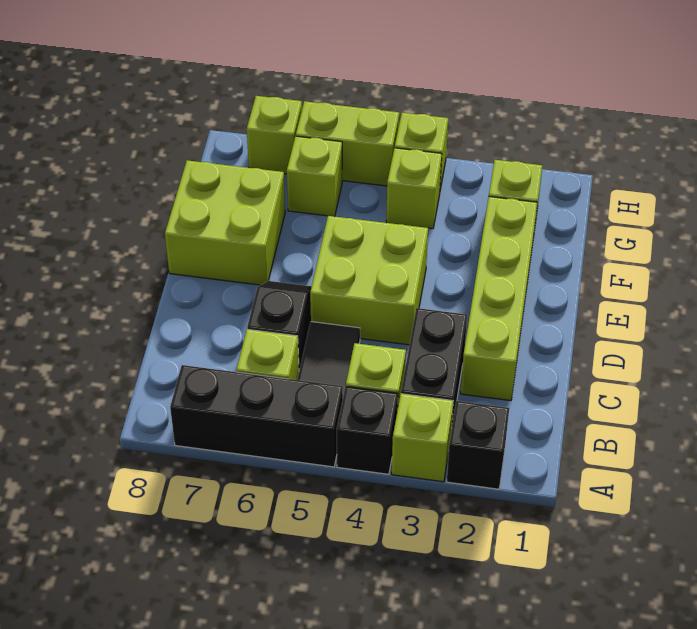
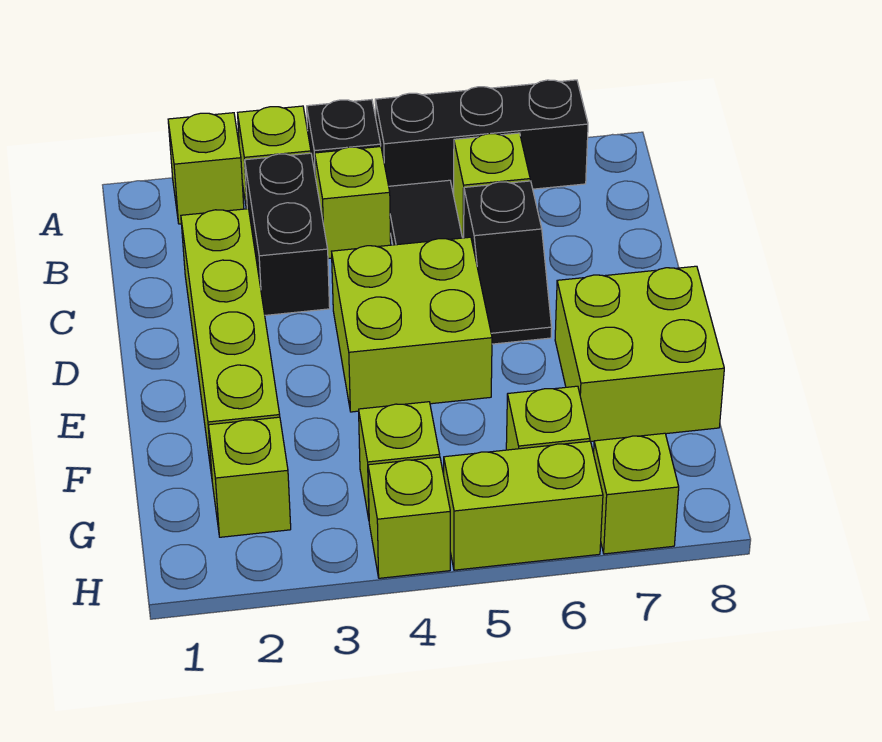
black 1x1 brick [447,401,509,489] -> lime 1x1 brick [168,113,244,224]

